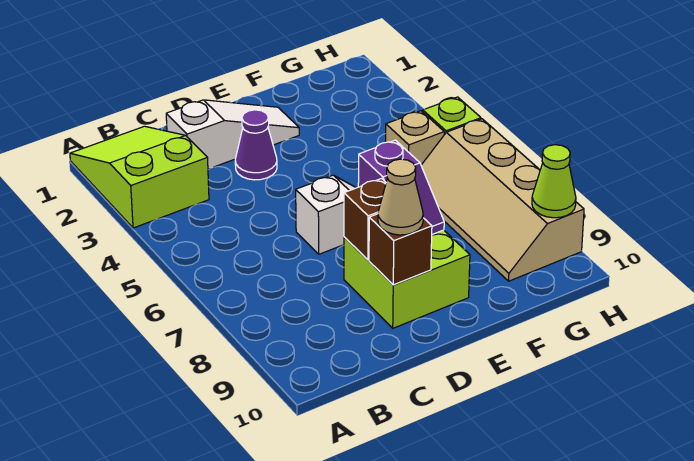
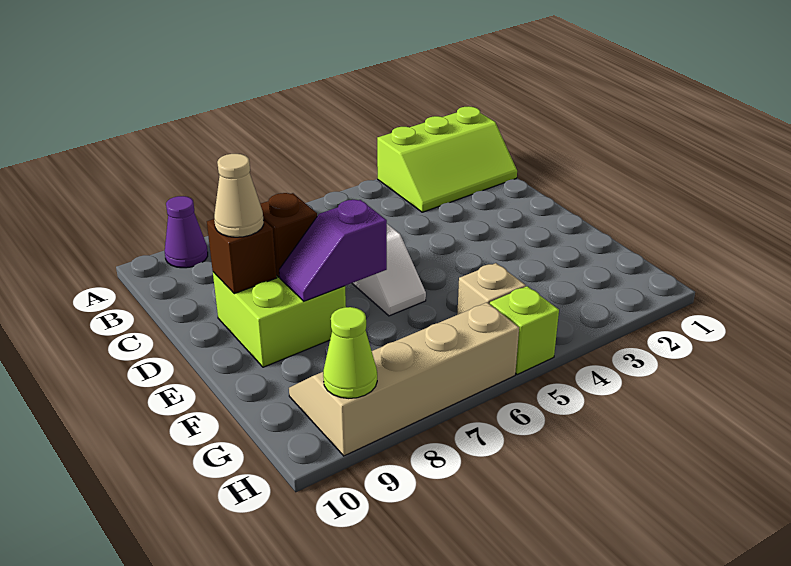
lime 2x3 slope [70,126,209,228] -> lime 2x3 slope turned to [377,106,517,212]
white 1x3 slope [166,100,299,169] -> none
purple 1x1 cone [235,110,277,180] -> purple 1x1 cone moved to [165,196,208,268]

